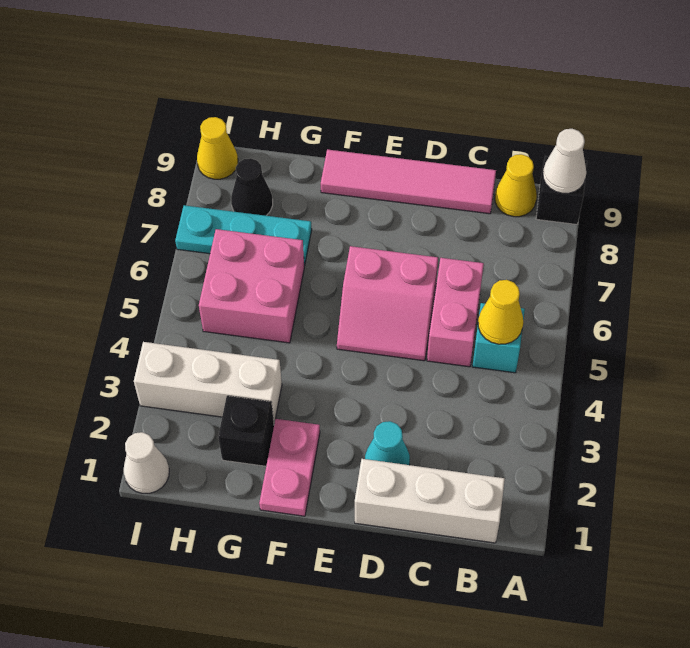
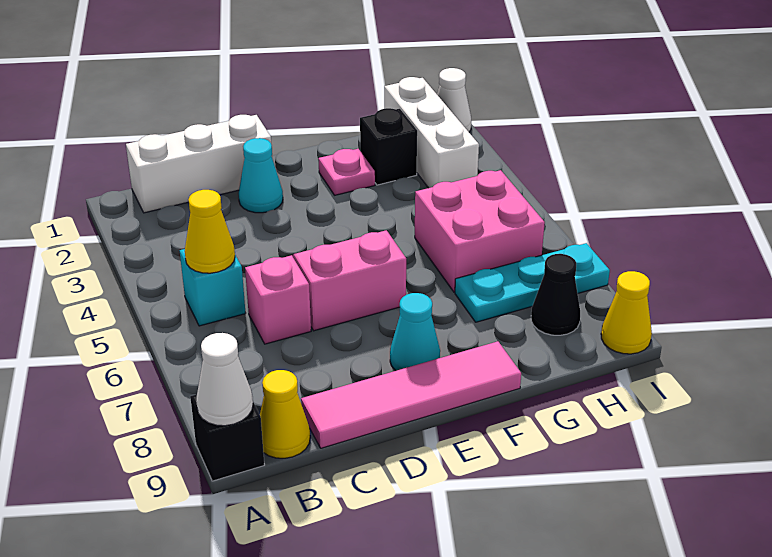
pink 1x2 brick [427,258,484,367] -> pink 1x1 brick [245,255,311,344]
none -> cyan 1x1 cone [390,293,440,371]
pink 1x2 plate [259,419,320,516] -> pink 1x1 plate [318,149,375,195]
white 1x3 brick [134,342,282,423] -> white 1x3 brick turned to [384,77,479,188]

